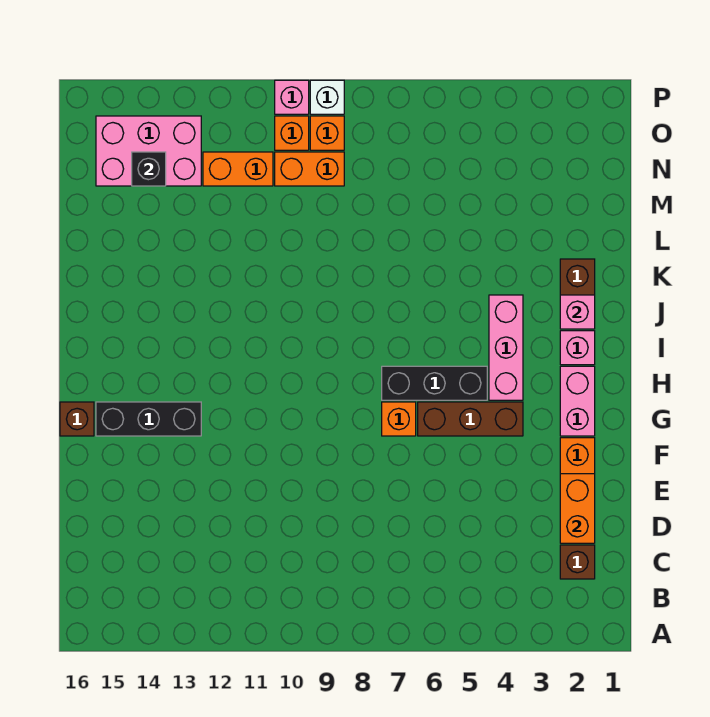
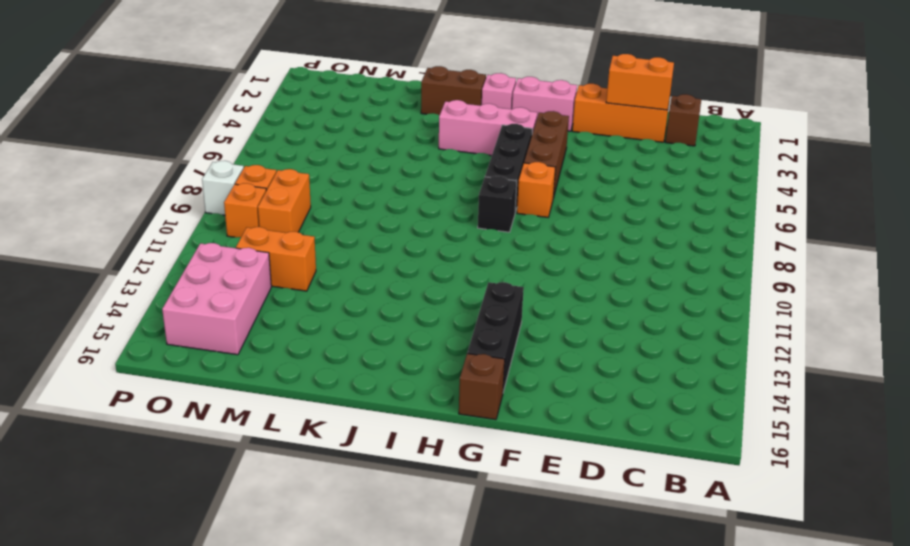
pink 1x1 brick [560,295,595,329] -> none
orange 1x2 brick [203,152,273,186] -> orange 1x2 brick turned to [236,227,316,291]
black 1x1 brick [132,152,166,186] -> black 1x1 brick moved to [478,176,517,232]
pink 1x1 brick [275,80,309,114] -> none

